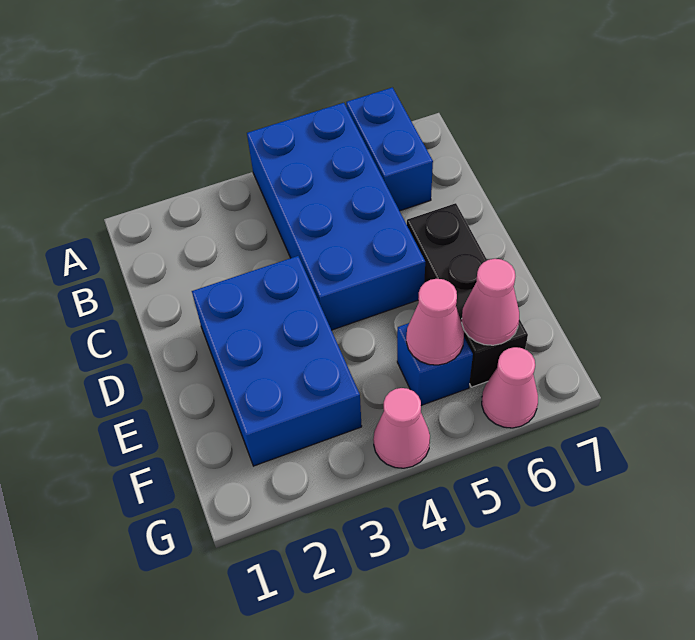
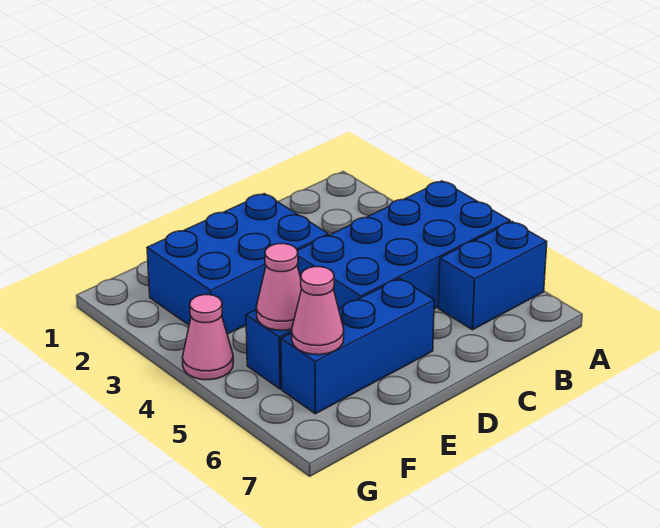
black 1x3 brick [407,203,528,387] -> blue 1x3 brick [281,278,434,414]
pink 1x1 cone [482,347,538,428] -> none

